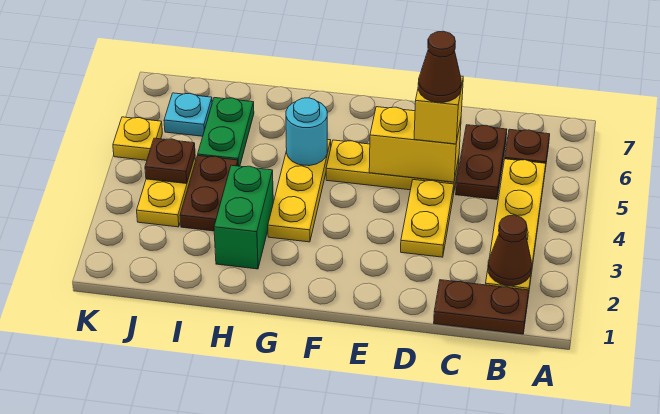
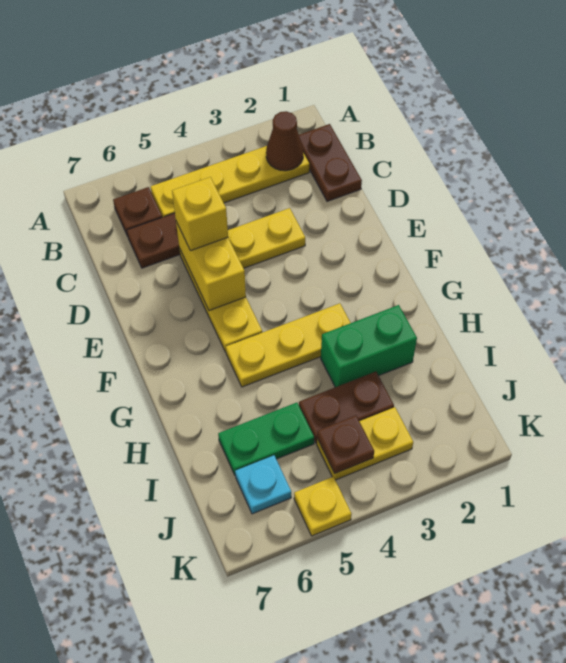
brown 1x1 cone [418,31,461,102] -> none
cyan 1x1 round brick [286,98,327,166] -> none

